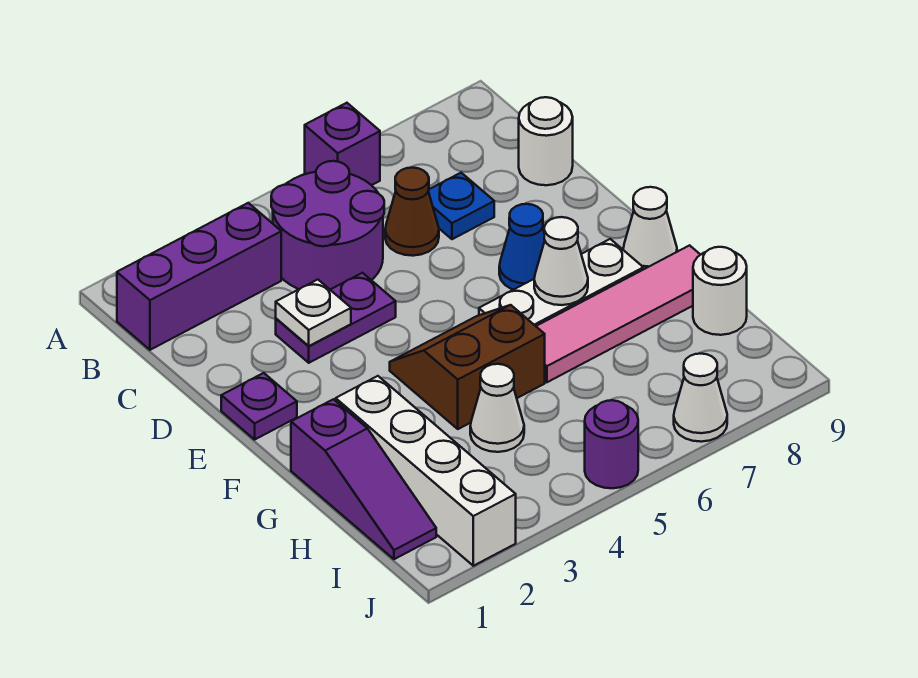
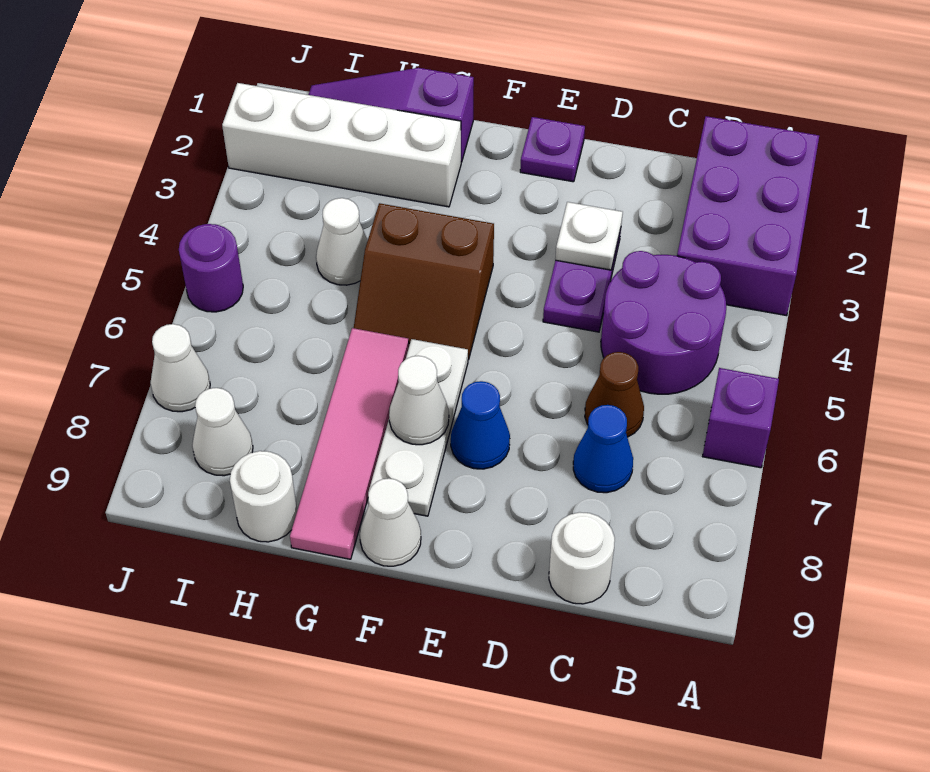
purple 1x3 brick [117,203,281,350] -> purple 2x3 brick [677,116,819,316]
blue 1x1 plate [428,173,494,239] -> blue 1x1 cone [573,405,633,493]
brown 2x2 slope [390,305,545,429] -> brown 2x2 slope turned to [354,203,494,360]
none -> white 1x1 cone [192,388,253,476]

